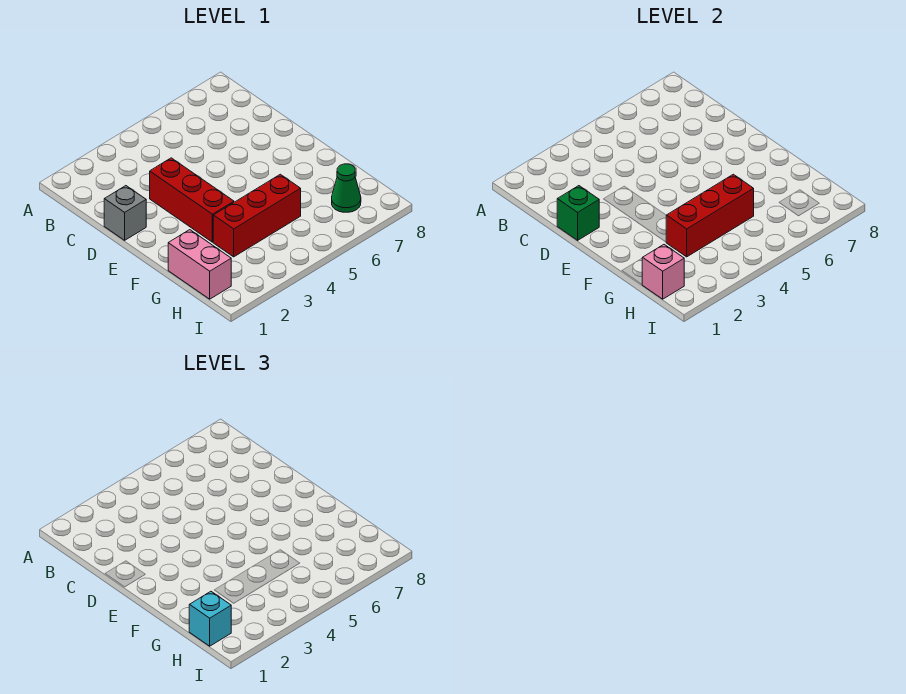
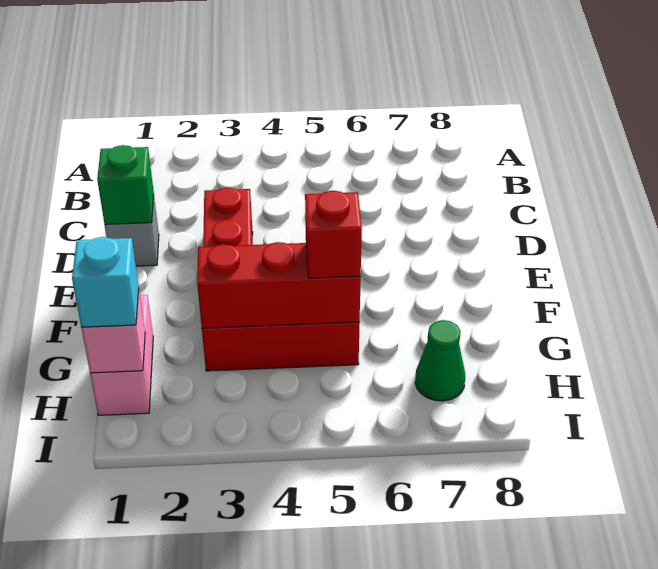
none -> red 1x1 brick [305,191,362,278]

